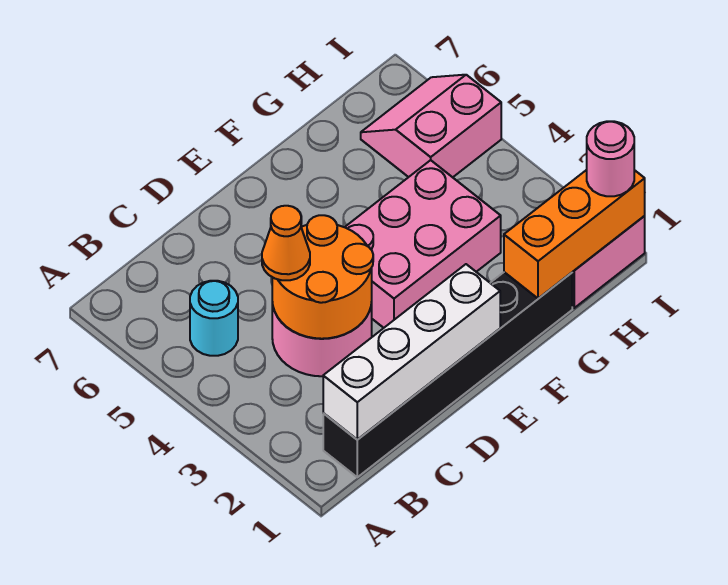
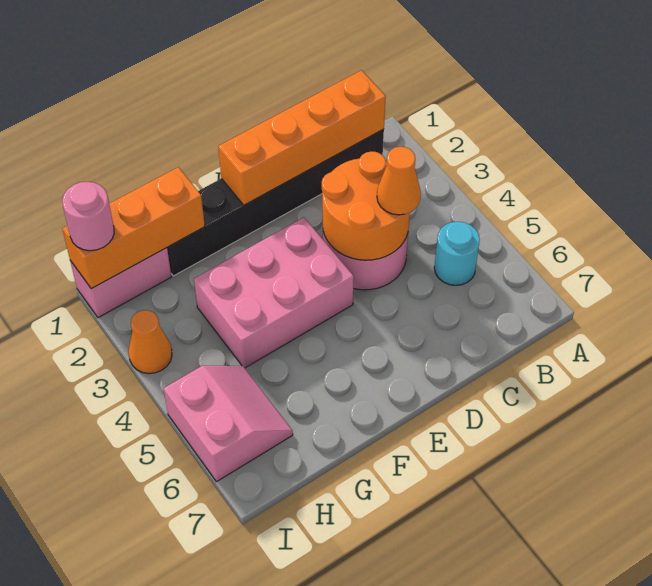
white 1x4 brick [323,264,500,440] -> orange 1x4 brick [218,70,386,205]
pink 2x2 slope [361,75,501,177] -> pink 2x2 slope turned to [164,365,293,482]
none -> orange 1x1 cone [129,310,172,374]

